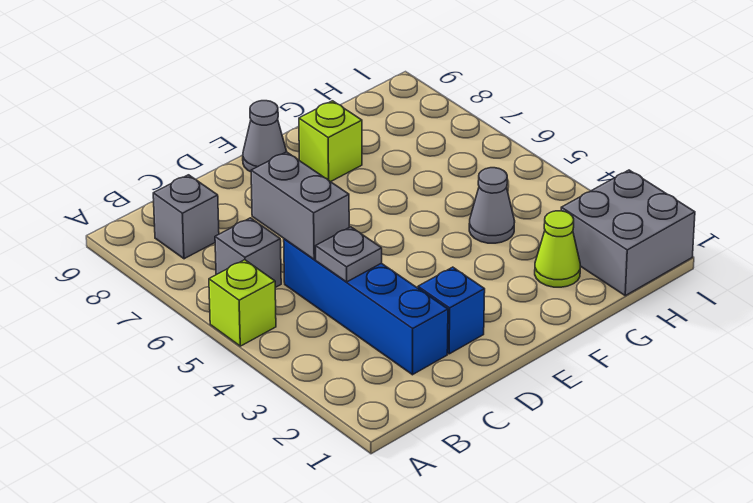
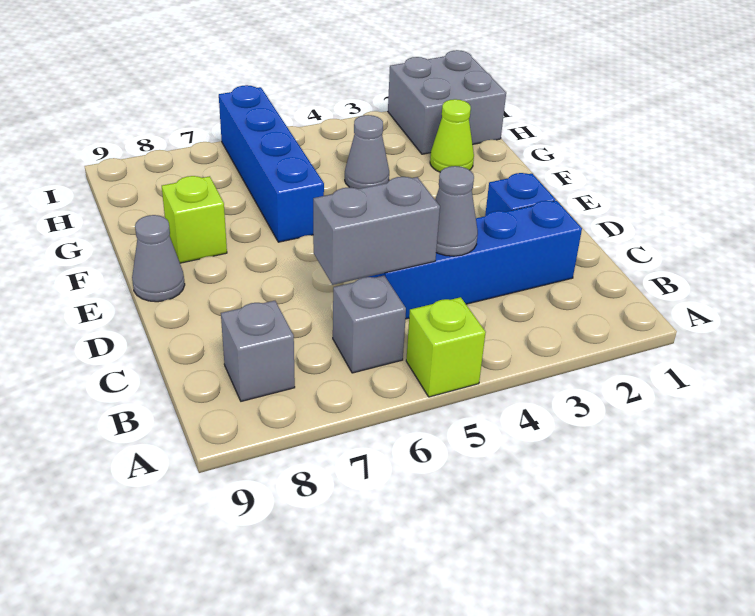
grey 1x1 plate [316,227,382,282] -> grey 1x1 cone [435,166,478,256]
none -> blue 1x4 brick [219,85,324,242]

